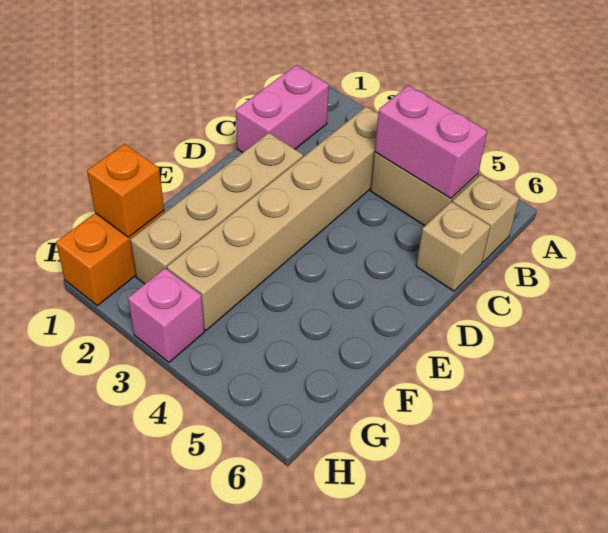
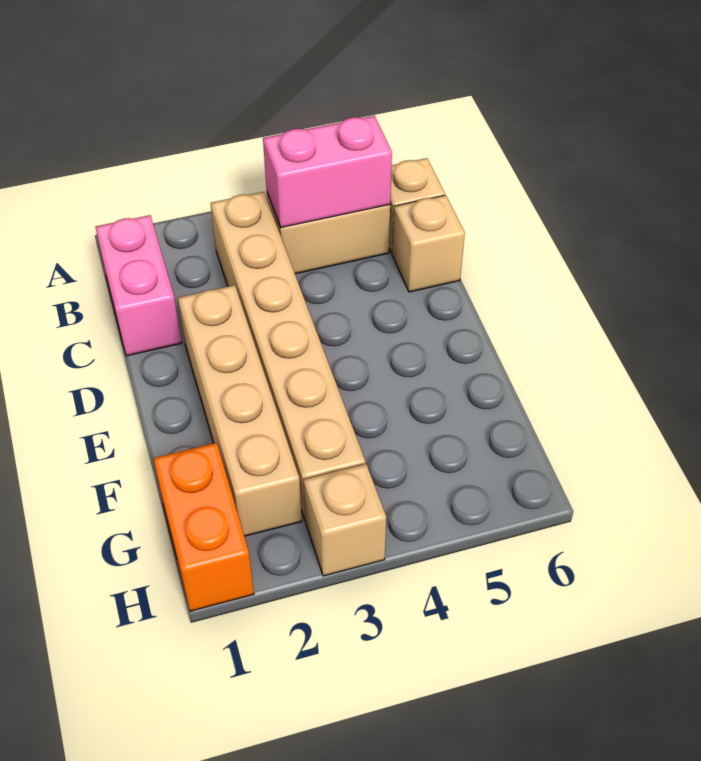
orange 1x1 brick [87,144,164,237] -> none
pink 1x1 brick [128,268,204,362] -> tan 1x1 brick [304,464,386,576]

